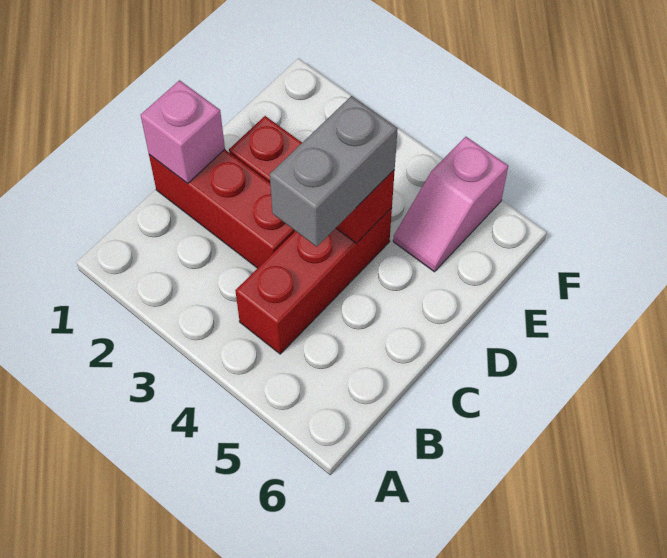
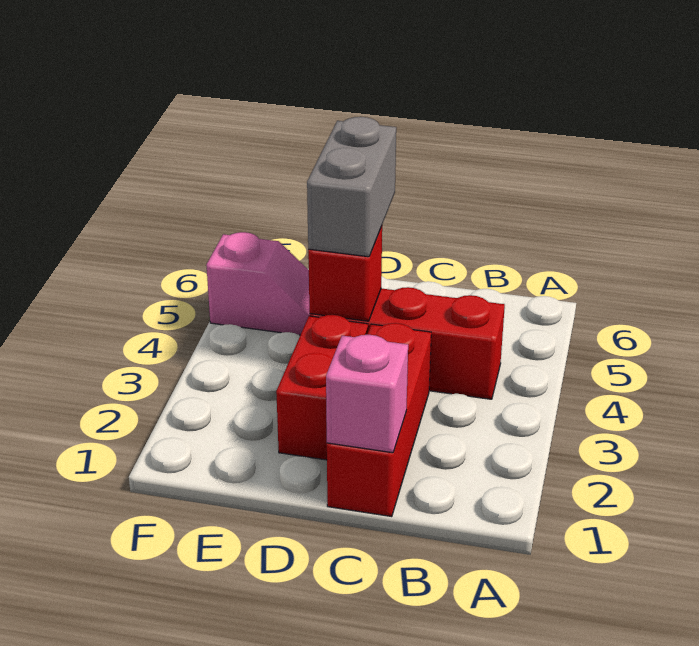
grey 1x2 brick [270,96,398,247] -> grey 1x2 brick turned to [307,117,396,257]

